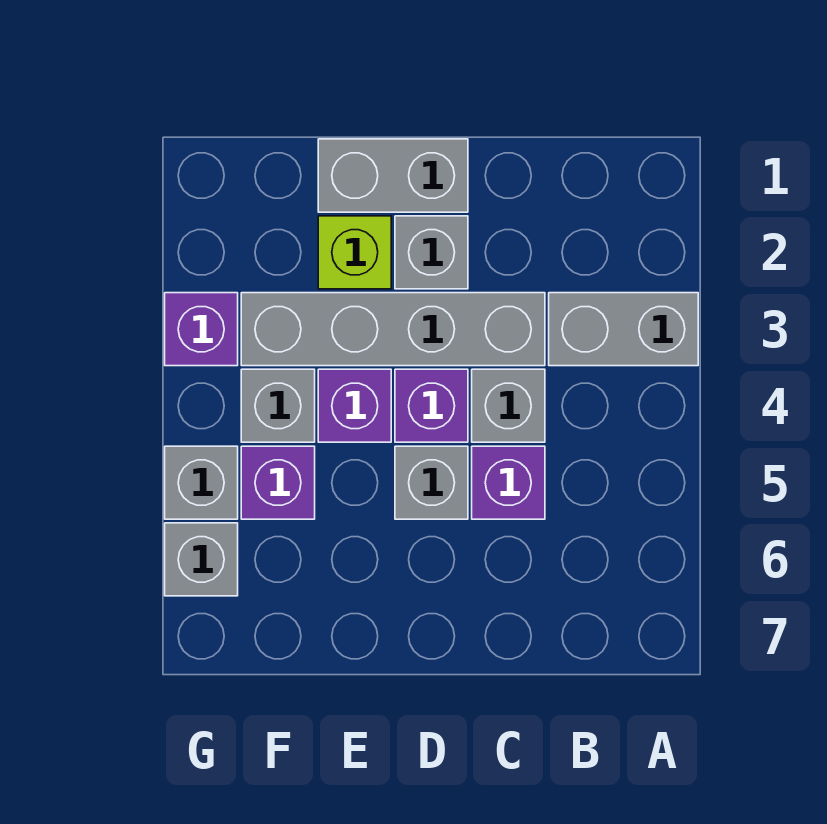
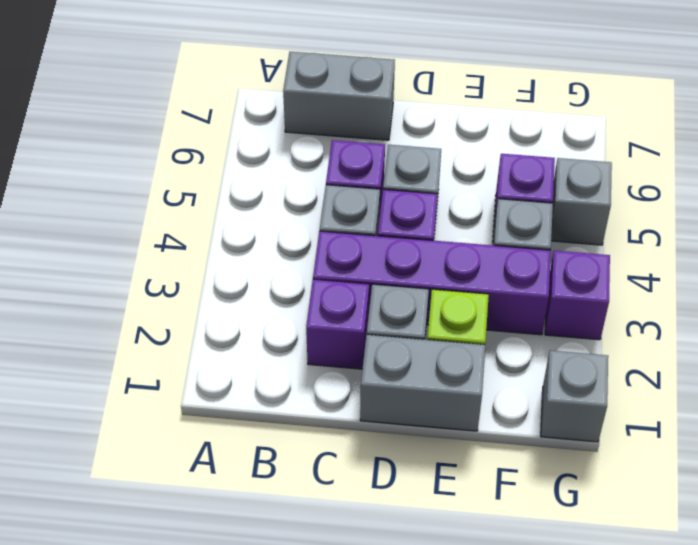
grey 1x2 brick [549,293,698,366] -> grey 1x2 brick moved to [283,52,395,140]
grey 1x4 brick [241,293,545,366] -> purple 1x4 brick [313,231,551,335]
purple 1x1 brick [318,369,391,442] -> purple 1x1 brick moved to [306,279,369,369]
grey 1x1 brick [165,523,238,596] -> grey 1x1 brick moved to [541,351,608,442]

